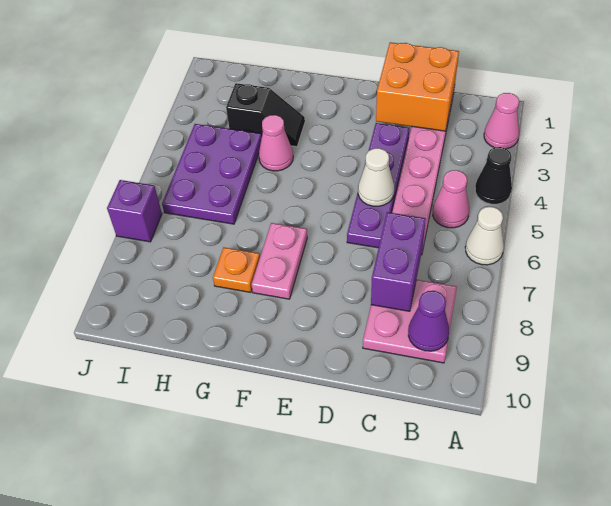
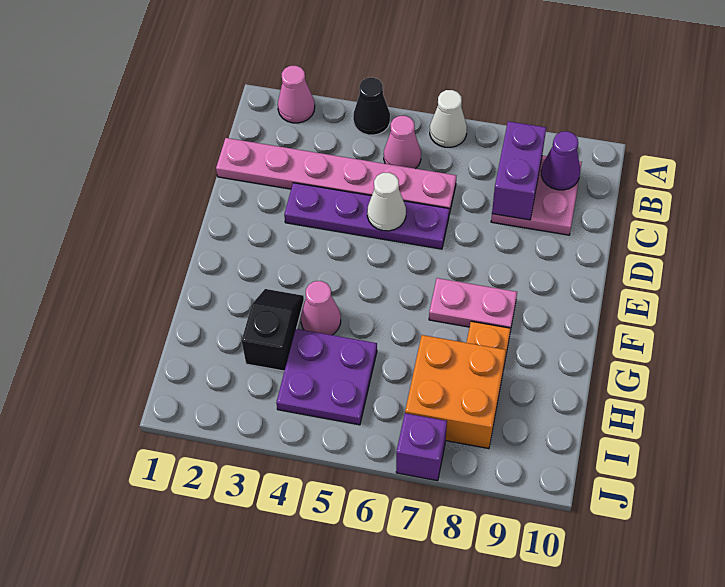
orange 2x2 brick [376,42,459,131] -> orange 2x2 brick moved to [405,335,506,449]
purple 1x2 brick [371,212,426,311] -> purple 1x2 brick turned to [492,121,546,220]
purple 2x3 plate [162,124,262,224] -> purple 2x2 plate [276,329,377,425]

